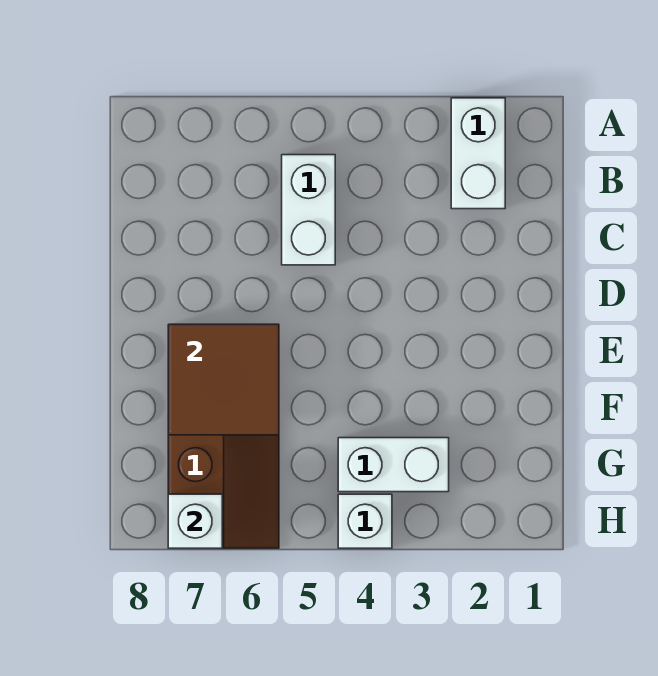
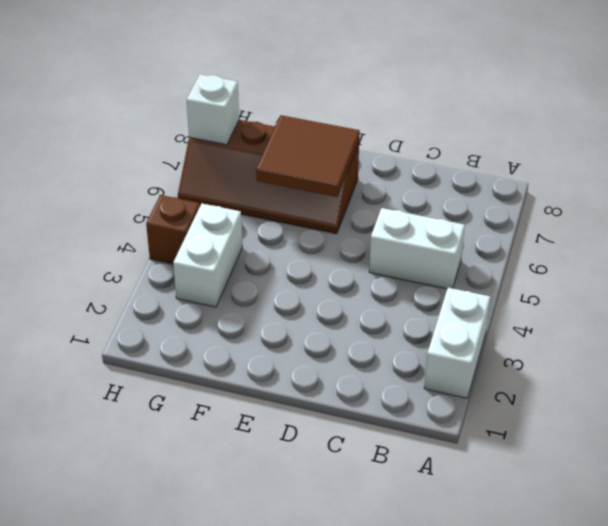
white 1x2 brick [451,98,505,209] -> white 1x2 brick turned to [424,288,490,398]
white 1x1 brick [338,494,392,548] -> brown 1x1 brick [146,195,200,264]

